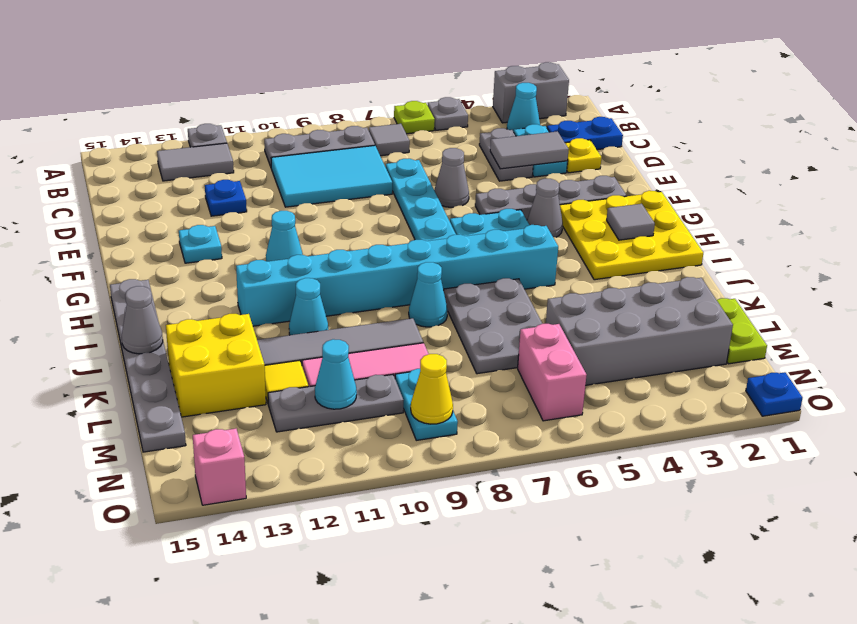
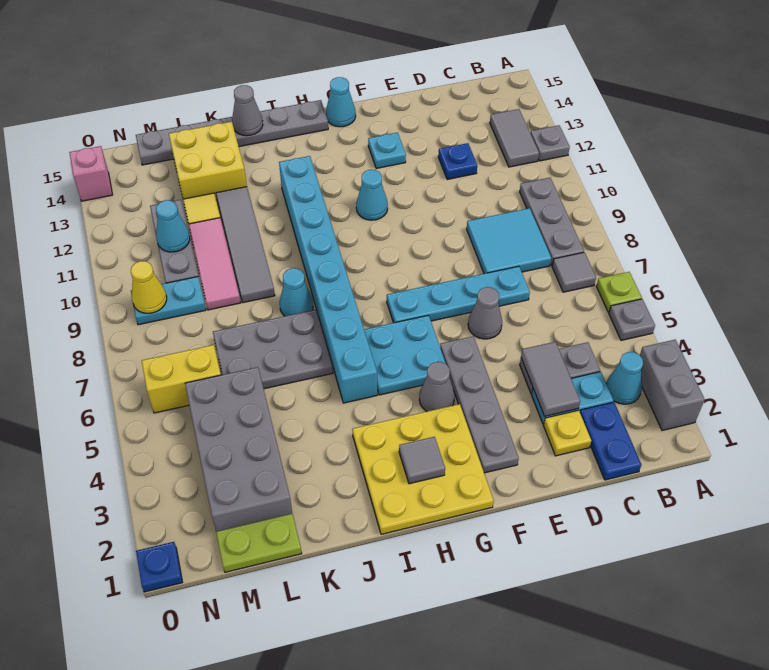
cyan 2x3 tile [271,146,392,207] -> cyan 2x2 tile [467,208,551,274]
cyan 1x1 cone [289,278,328,335] -> cyan 1x1 cone moved to [326,77,356,127]
pink 1x2 brick [518,324,587,421] -> yellow 1x2 brick [142,345,221,413]

